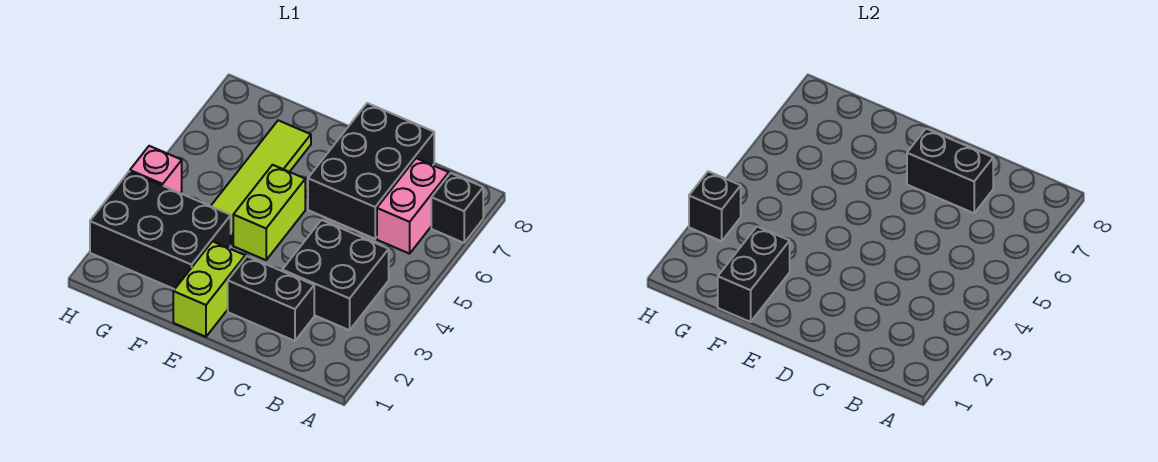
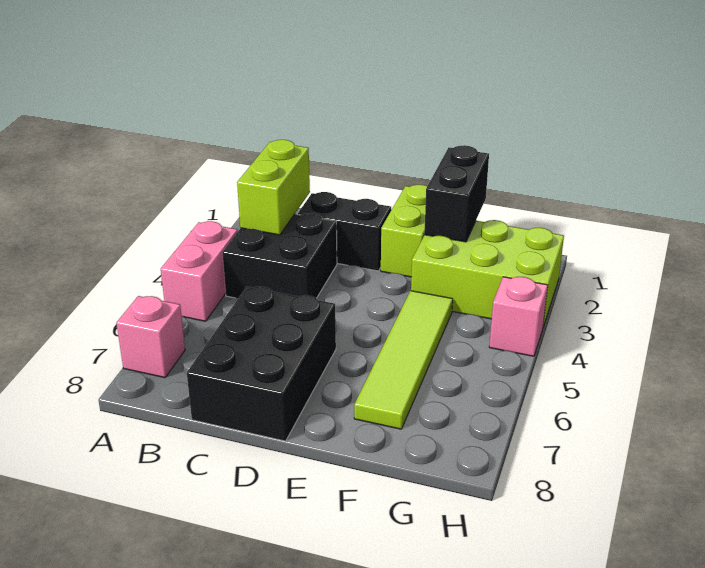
black 1x1 brick [431,173,483,243] -> pink 1x1 brick [116,296,185,378]
pink 1x2 brick [377,158,449,254] -> pink 1x2 brick moved to [161,221,238,321]
black 1x2 brick [907,129,993,213] -> none
lime 1x2 brick [233,165,305,260] -> lime 1x2 brick moved to [237,140,310,235]
black 2x3 brick [90,171,231,289] -> lime 2x3 brick [411,220,564,327]
black 1x1 brick [689,171,741,241] -> none

